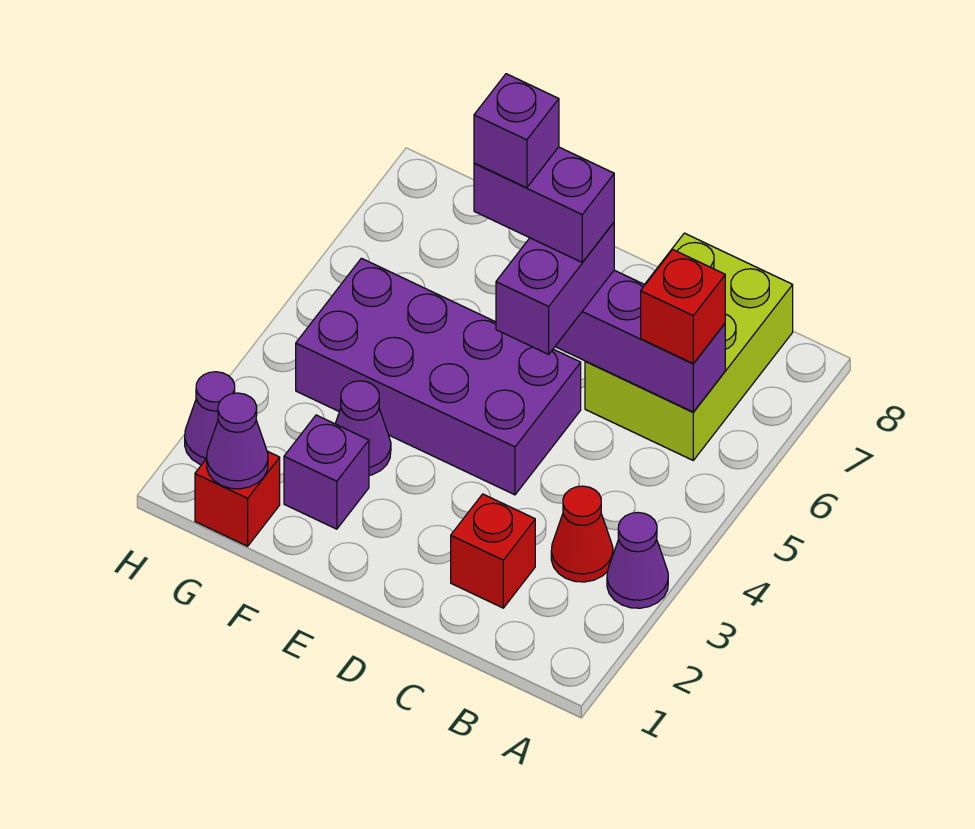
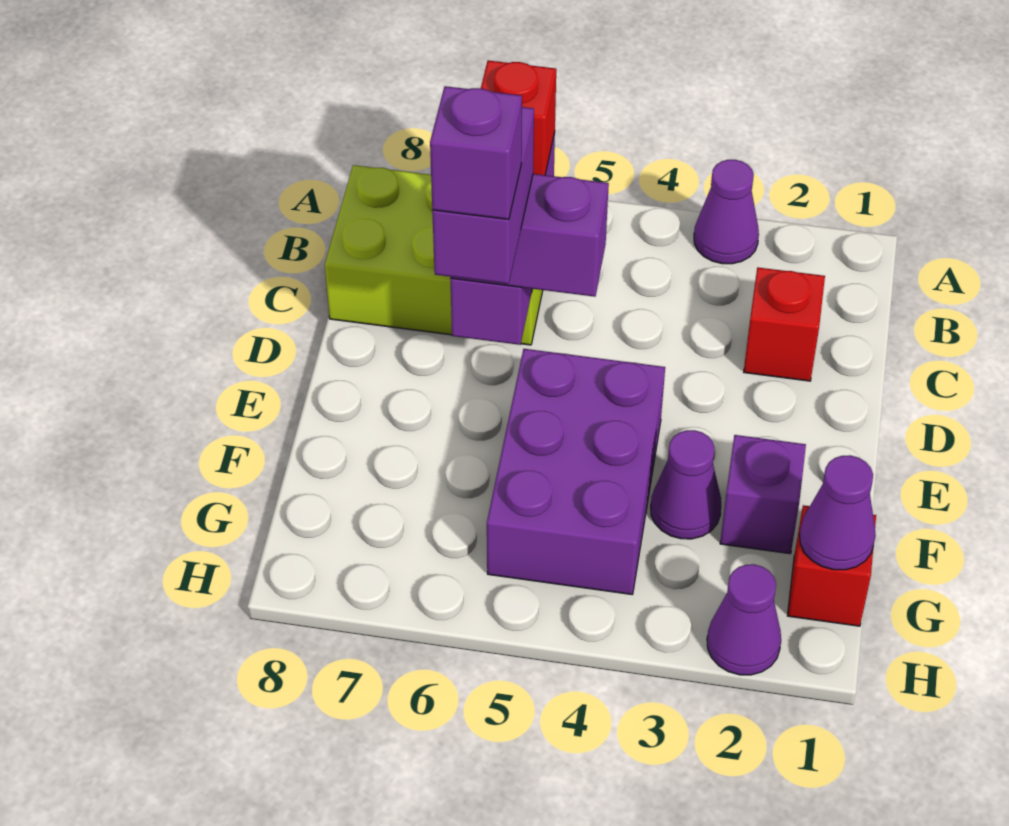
red 1x1 cone [551,486,613,582] -> none
purple 2x4 brick [296,258,581,495] -> purple 2x3 brick [487,349,665,594]

